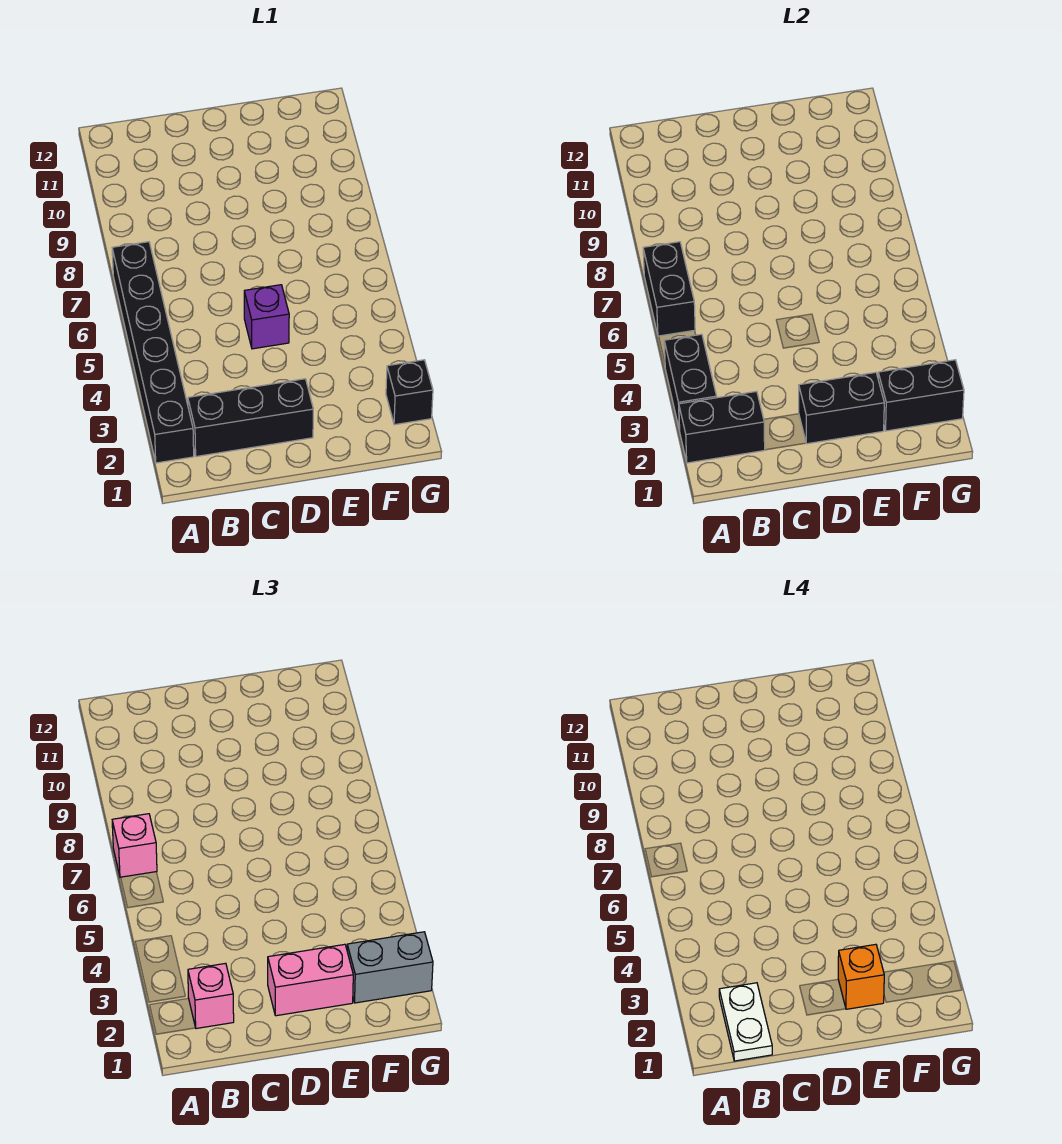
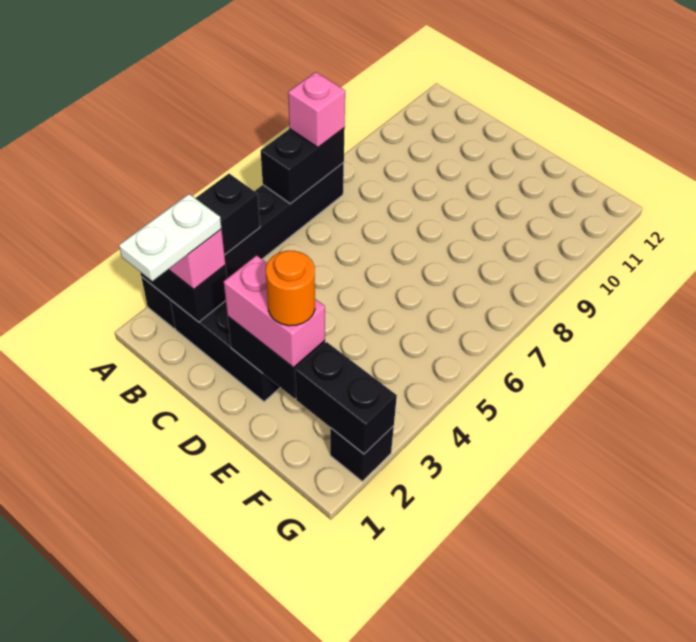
purple 1x1 brick [244,285,289,349] -> none
orange 1x1 brick [838,944,884,1009] -> orange 1x1 round brick [266,251,315,326]
grey 1x2 brick [347,932,433,1003] -> none

